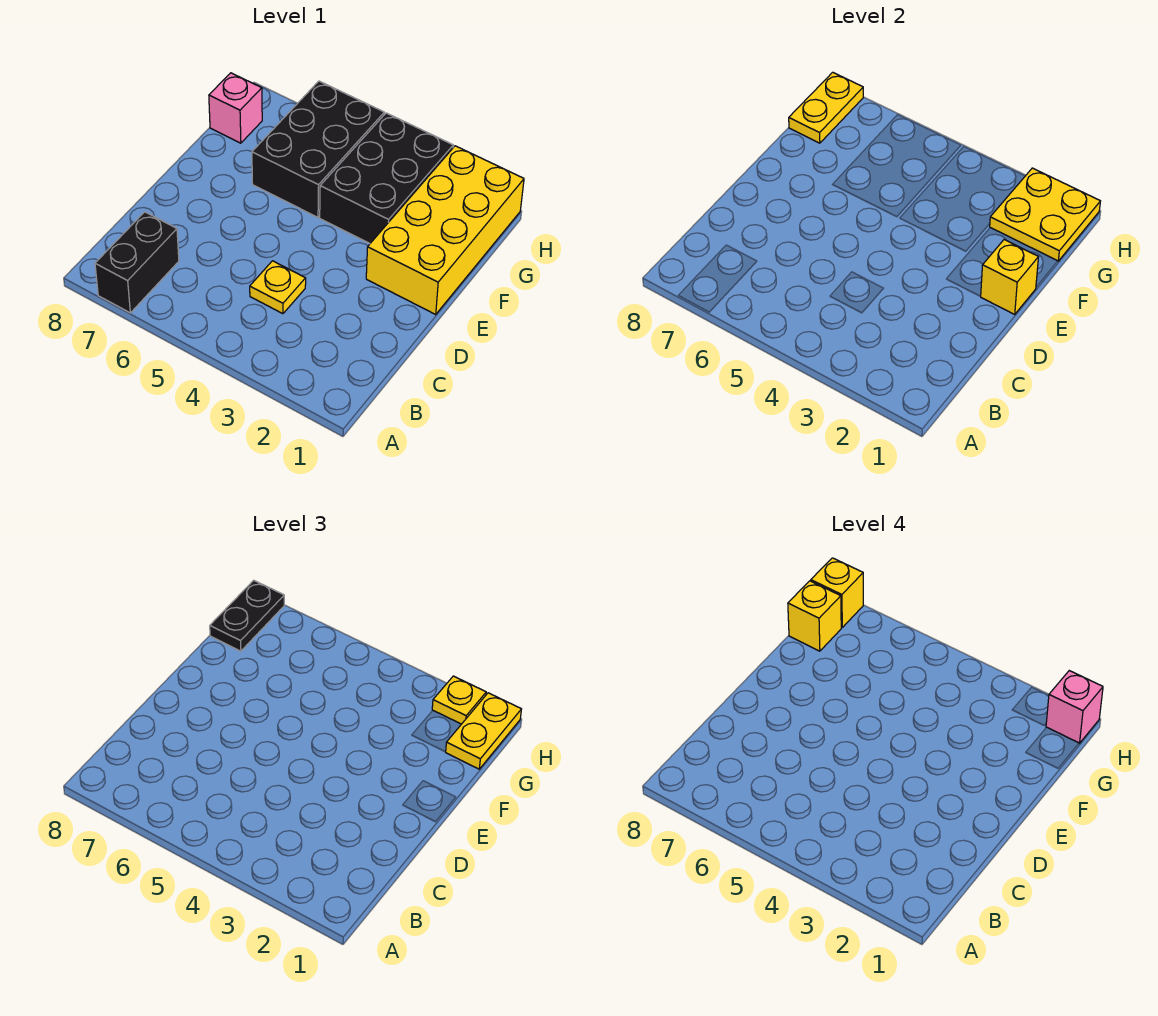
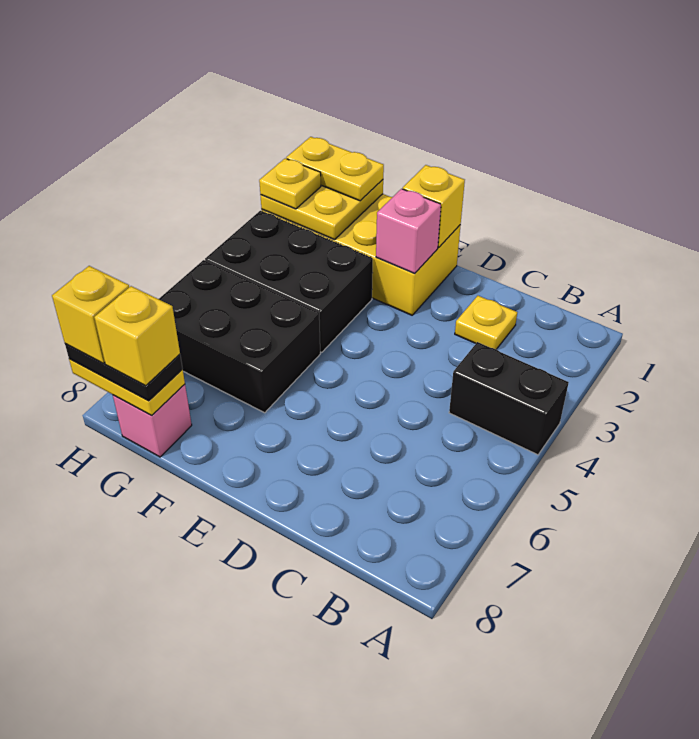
black 1x2 brick [95,212,179,313] -> black 1x2 brick moved to [449,342,569,455]
yellow 1x1 plate [250,261,306,314] -> yellow 1x1 plate moved to [455,296,517,349]
pink 1x1 brick [1046,671,1103,743] -> pink 1x1 brick moved to [376,189,441,273]

